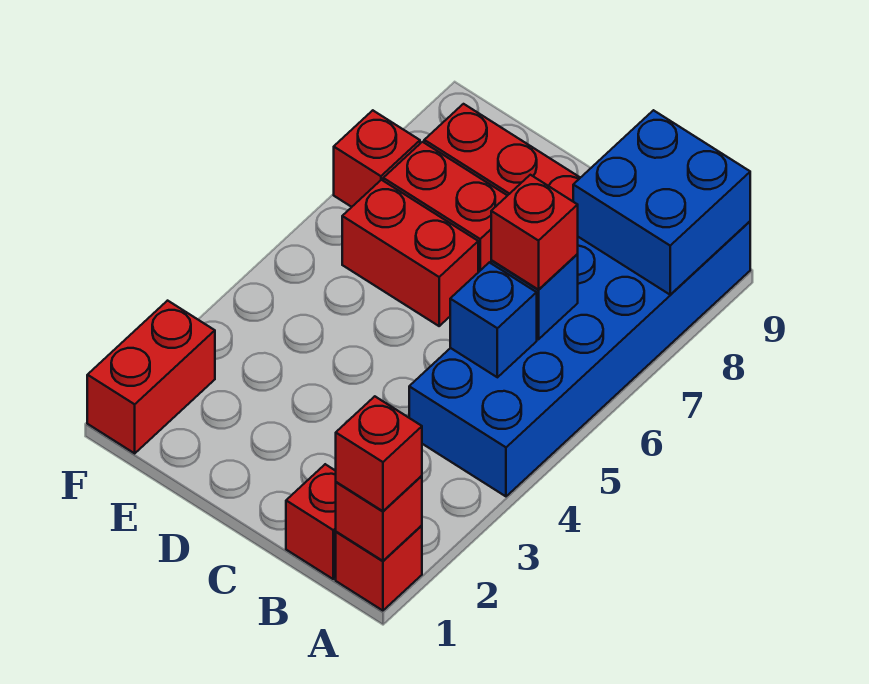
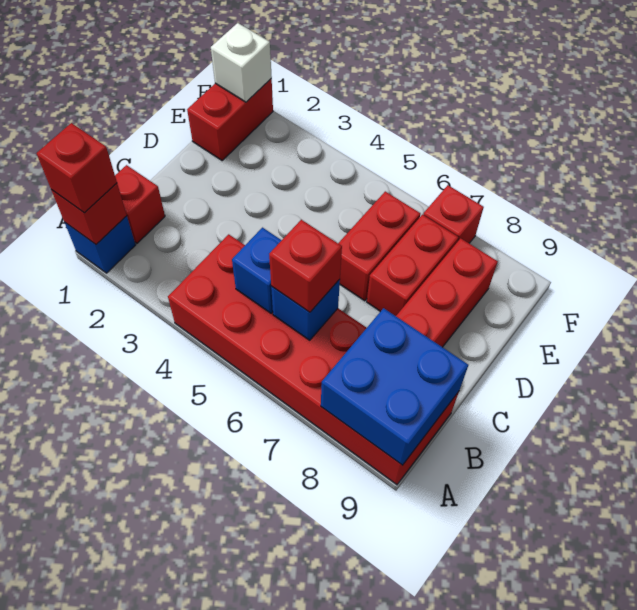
red 1x1 brick [336,526,422,611] -> blue 1x1 brick [65,216,135,273]
blue 2x6 brick [409,222,750,496] -> red 2x6 brick [168,234,459,485]
red 1x2 brick [87,301,215,453] -> red 1x2 brick turned to [187,79,273,160]
none -> white 1x1 brick [211,23,272,102]

